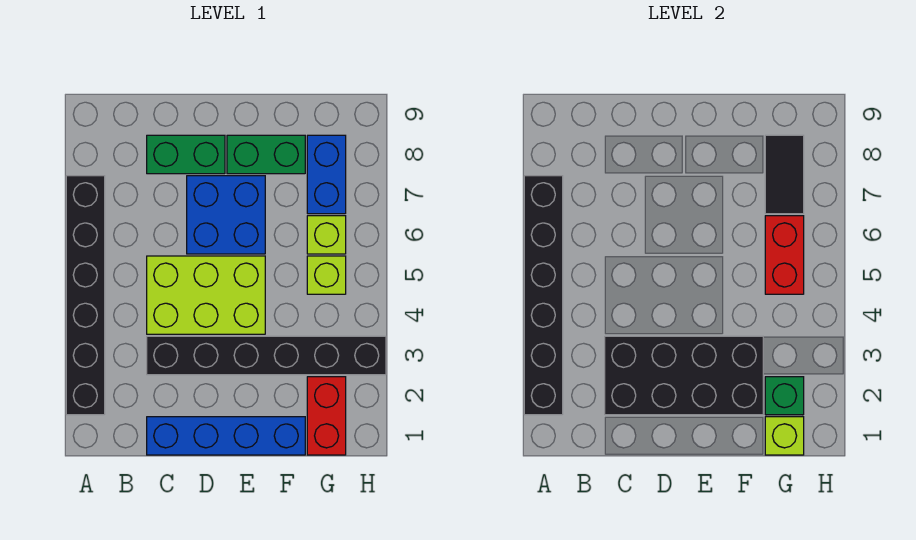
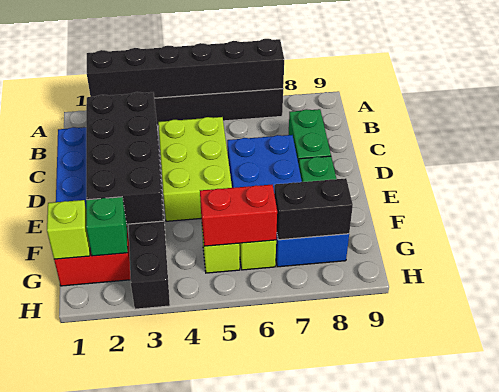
black 1x2 tile [765,135,804,214] -> black 1x2 brick [274,178,353,240]

